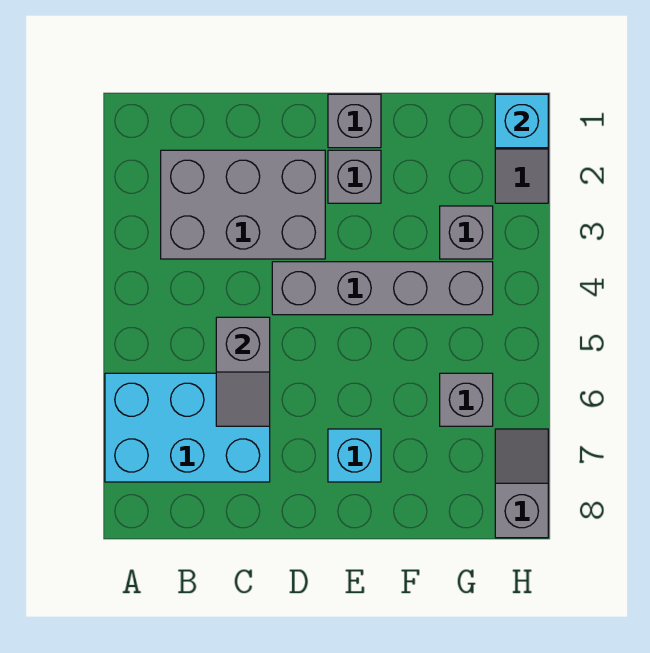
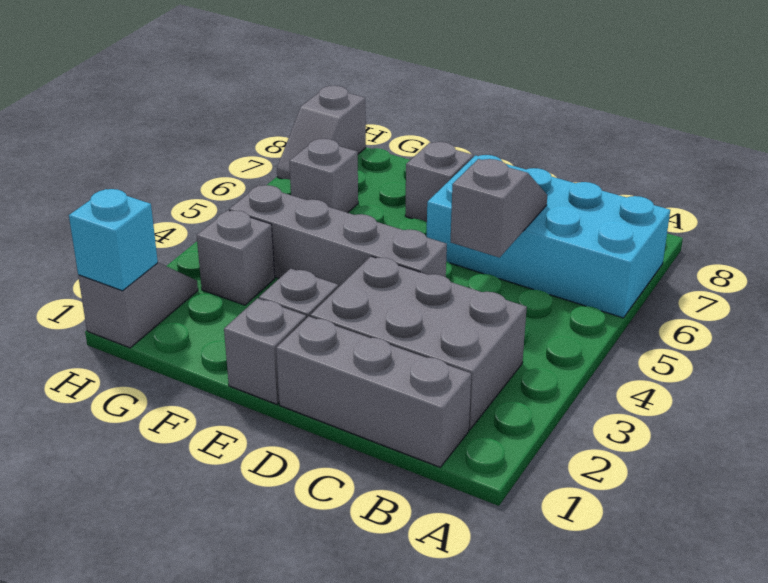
cyan 2x3 brick [105,373,270,482] -> cyan 2x4 brick [427,155,670,318]
none -> grey 1x3 brick [276,316,471,467]
cyan 1x1 brick [328,429,381,482] -> grey 1x1 brick [405,142,473,222]

